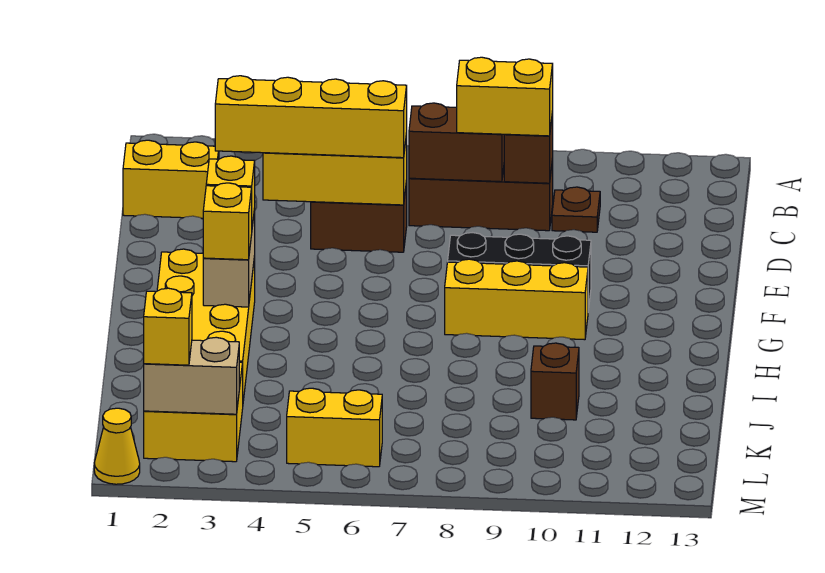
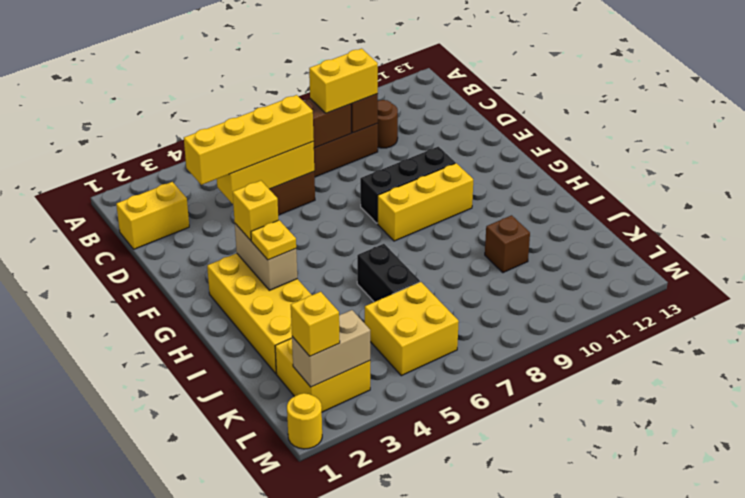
brown 1x1 plate [552,187,600,232] -> brown 1x1 round brick [377,100,398,148]
yellow 1x1 brick [203,183,252,260] -> yellow 1x1 plate [251,220,296,260]
none -> black 1x2 brick [357,244,420,302]
yellow 1x2 brick [287,388,382,467] -> yellow 2x2 brick [365,282,459,376]
yellow 1x1 cone [94,408,140,484] -> yellow 1x1 round brick [287,393,322,449]

